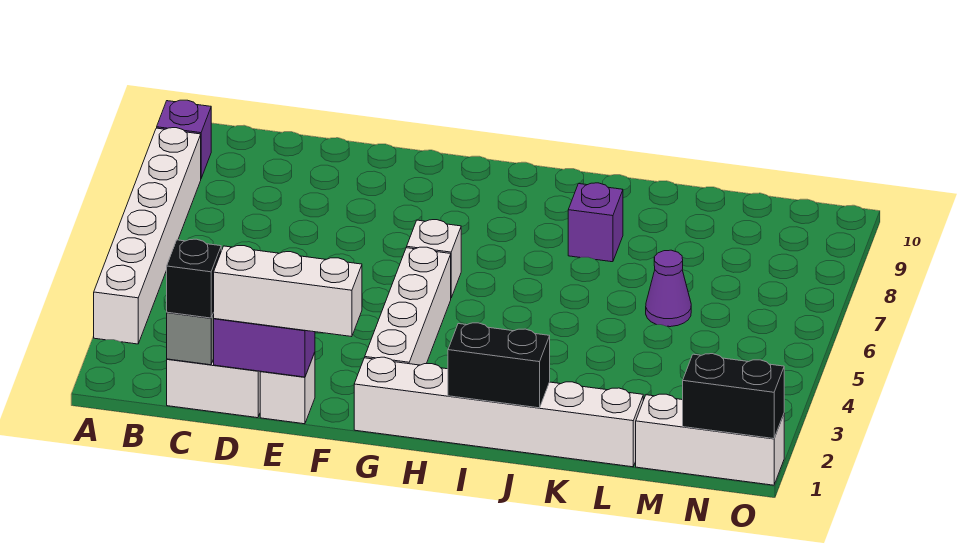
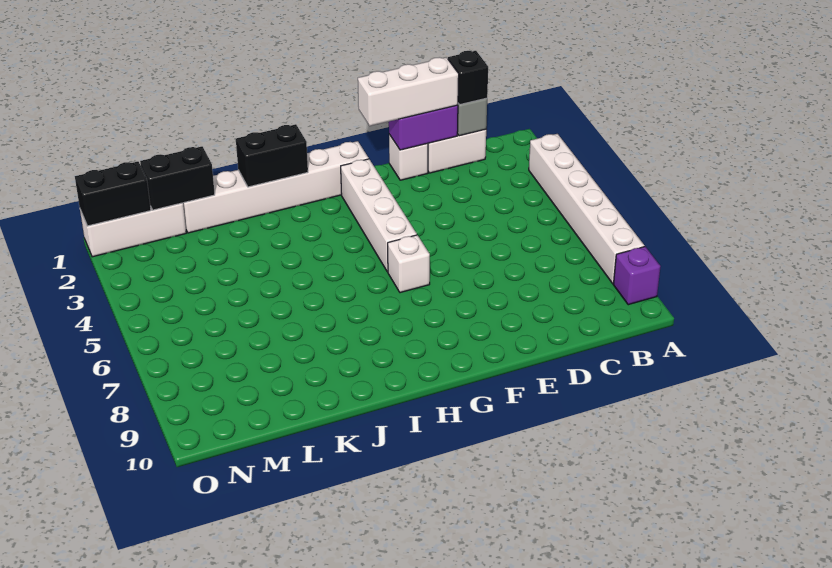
purple 1x1 brick [568,183,623,262] -> none
none -> black 1x2 brick [140,146,215,210]
purple 1x1 cone [646,250,691,327] -> none

